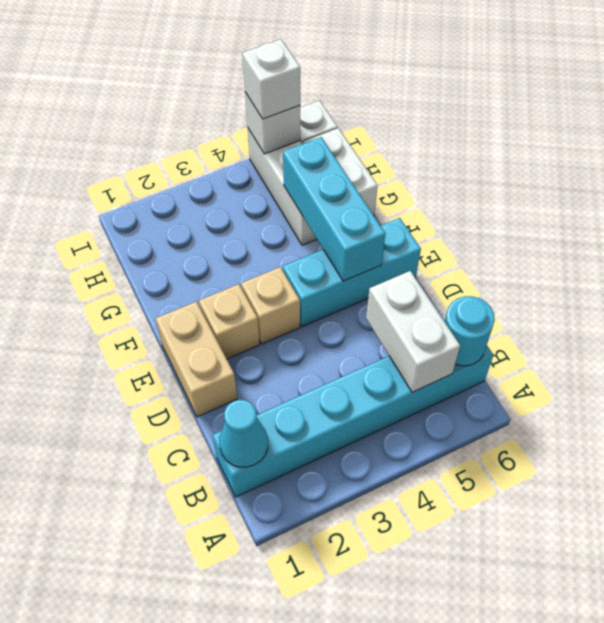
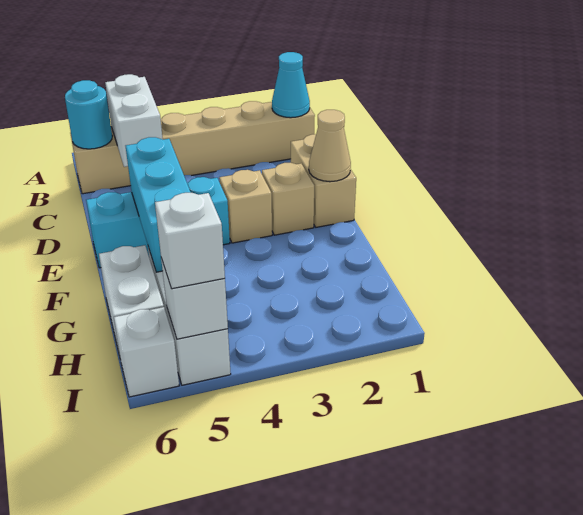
cyan 1x6 brick [212,346,494,497] -> tan 1x6 brick [70,101,315,194]
none -> tan 1x1 cone [309,110,351,182]

